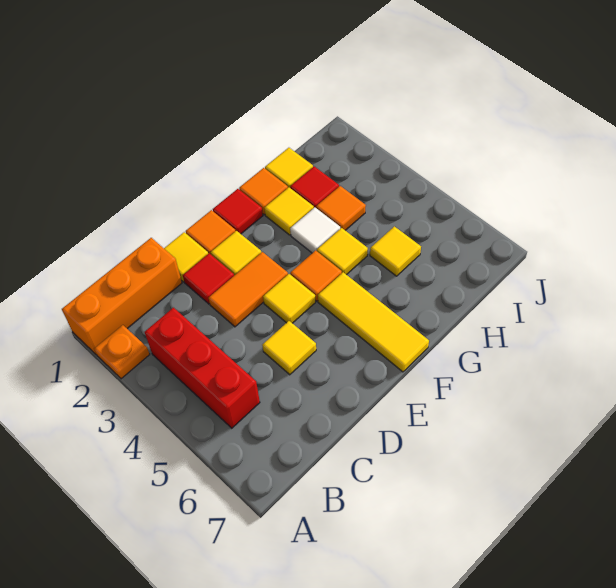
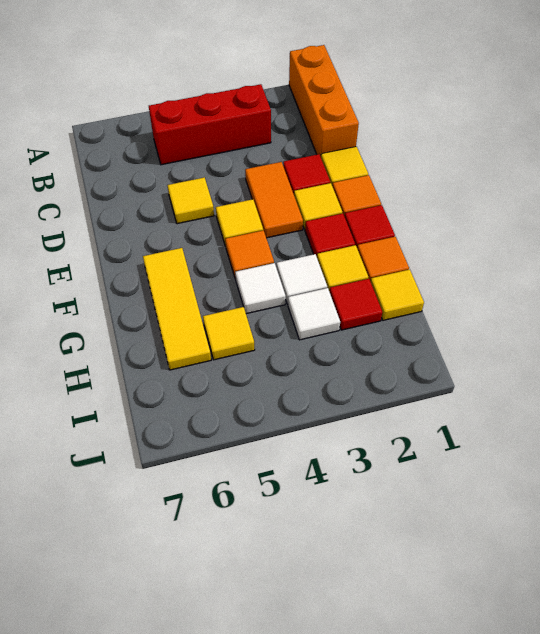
orange 1x1 plate [94,325,150,379] -> none
none -> red 1x1 tile [305,213,355,256]
yellow 1x3 tile [318,272,429,372] -> yellow 1x3 tile turned to [143,248,211,370]
yellow 1x1 tile [317,228,368,275] -> white 1x1 tile [235,263,286,314]
orange 1x1 tile [316,186,366,230] -> white 1x1 tile [288,288,340,340]

